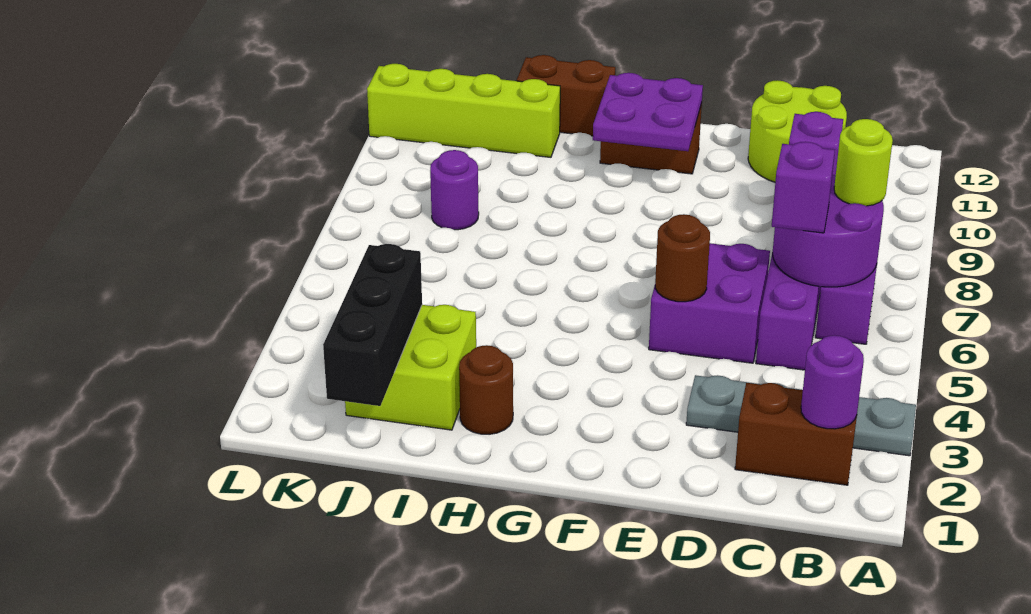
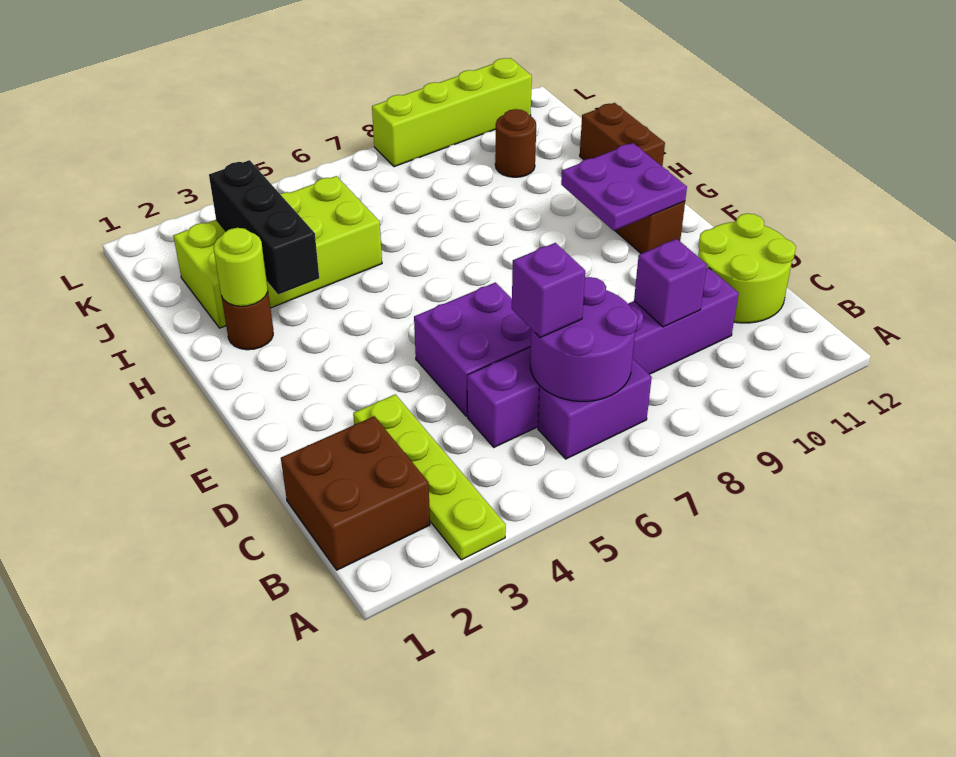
grey 1x4 plate [686,375,916,456] -> lime 1x4 plate [353,394,506,560]
brown 1x2 brick [735,383,857,485] -> brown 2x2 brick [281,416,430,570]
purple 1x1 round brick [801,335,864,429] -> none
lime 1x1 round brick [834,119,893,206] -> lime 1x1 round brick moved to [214,228,268,306]
brown 1x1 round brick [655,214,710,302] -> brown 1x1 round brick moved to [495,109,536,177]
lime 2x2 brick [345,305,476,430] -> lime 2x4 brick [173,176,382,328]
lime 1x4 brick [367,64,560,157] -> lime 1x4 brick turned to [372,58,532,167]
black 1x3 brick [323,244,422,406] -> black 1x3 brick turned to [209,160,319,295]
purple 1x1 round brick [430,150,479,230] -> none

